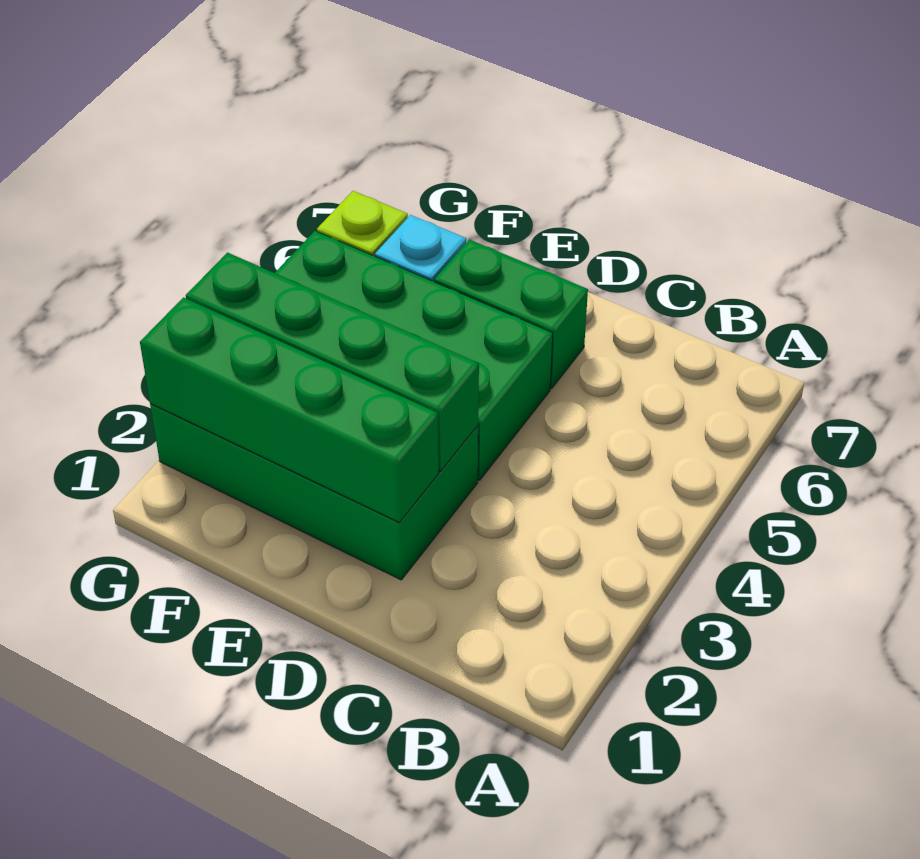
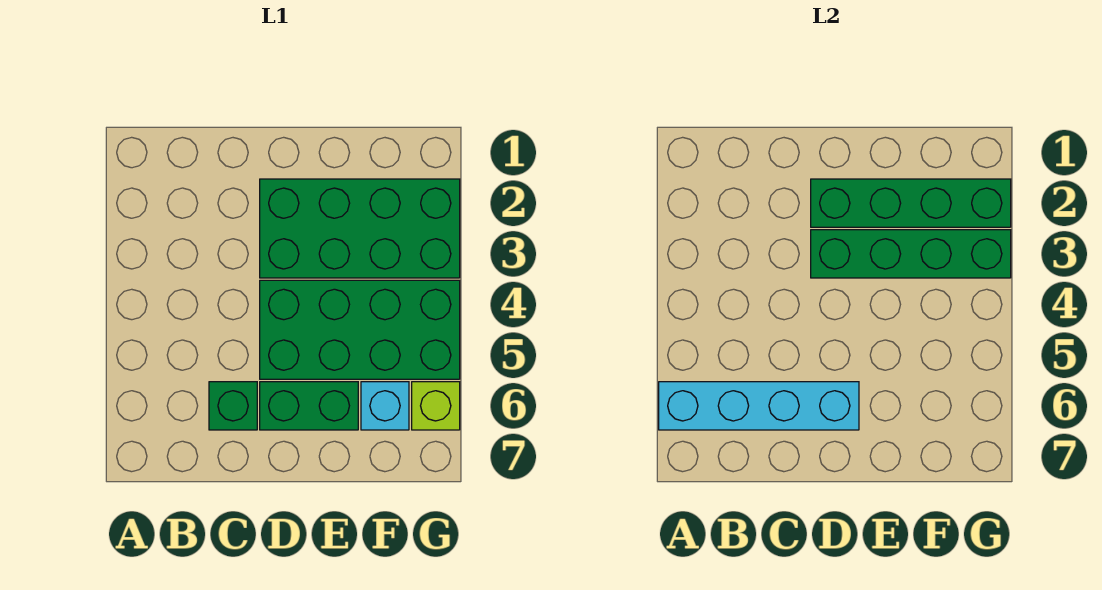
none -> cyan 1x4 brick [659,382,859,430]
none -> green 1x1 brick [209,382,257,430]

